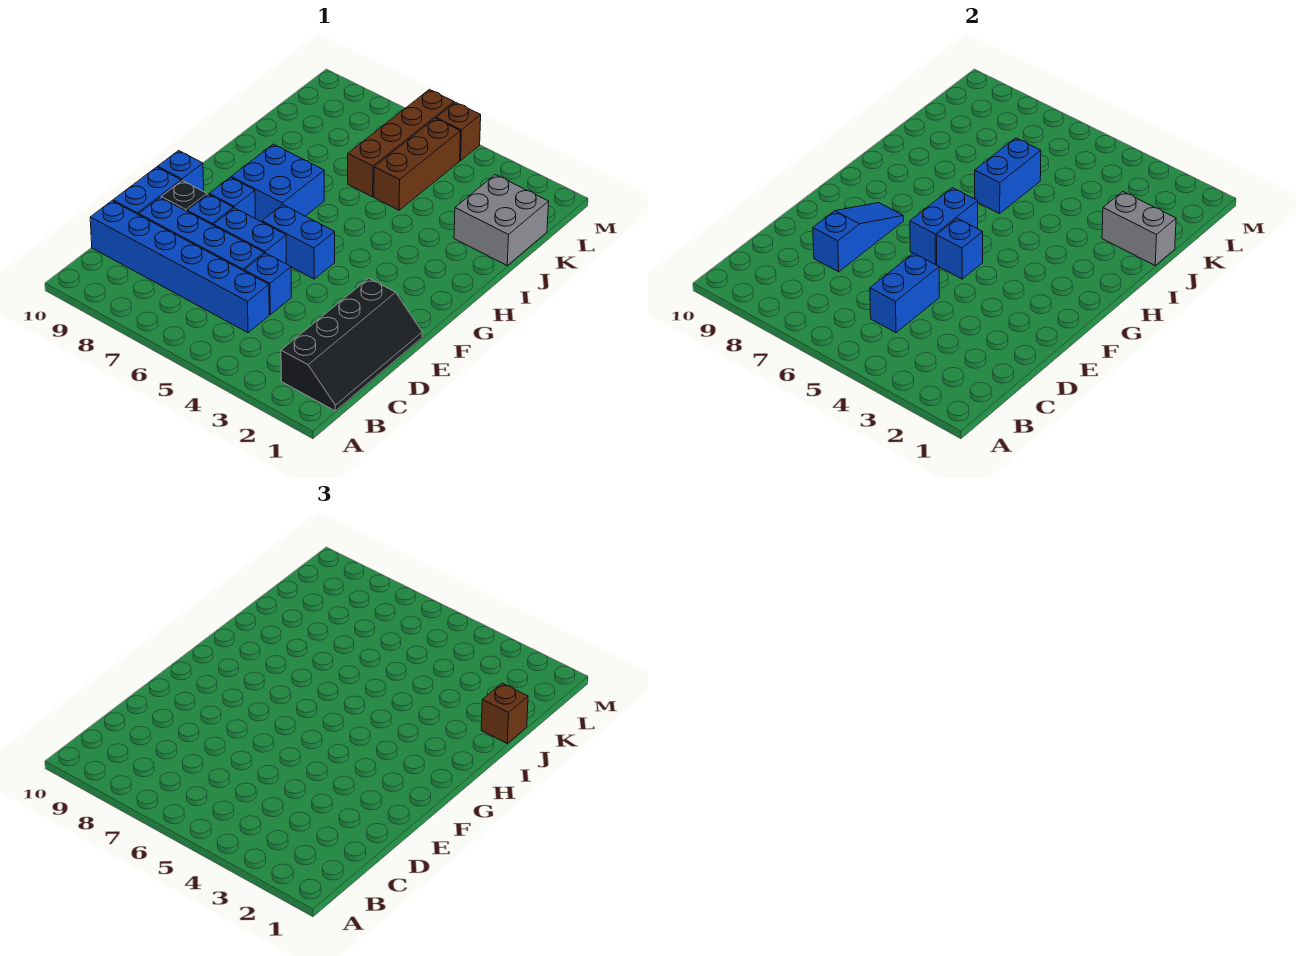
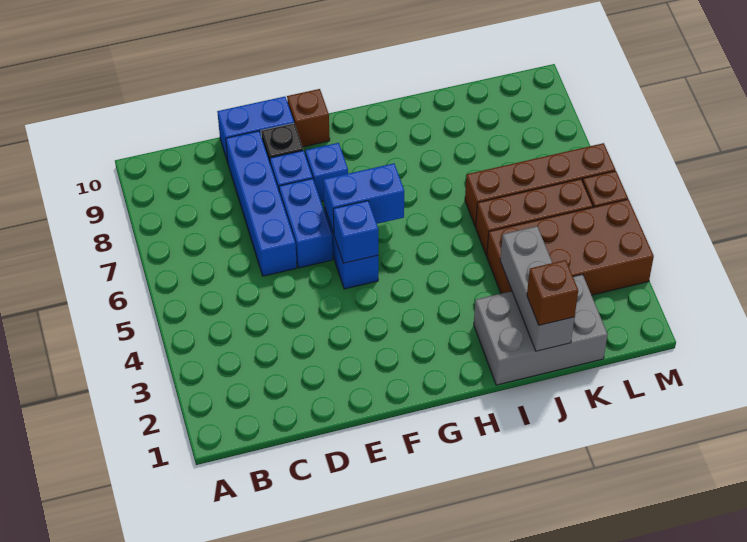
black 2x4 slope [281,278,422,411] -> none
blue 1x6 brick [90,201,269,333] -> none
blue 1x2 brick [870,253,939,333] -> none
blue 1x1 brick [244,253,291,314] -> none
blue 1x3 slope [813,203,904,272] -> none
blue 1x1 brick [158,151,204,191] -> brown 1x1 brick [287,89,330,147]
blue 2x2 brick [231,144,324,222] -> none
blue 1x2 brick [975,138,1041,214] -> none
grey 2x2 brick [454,175,549,265] -> grey 2x3 brick [474,274,608,385]
grey 1x2 brick [1102,191,1176,265] -> grey 1x3 brick [500,226,575,351]
none -> brown 2x4 brick [487,199,654,295]

